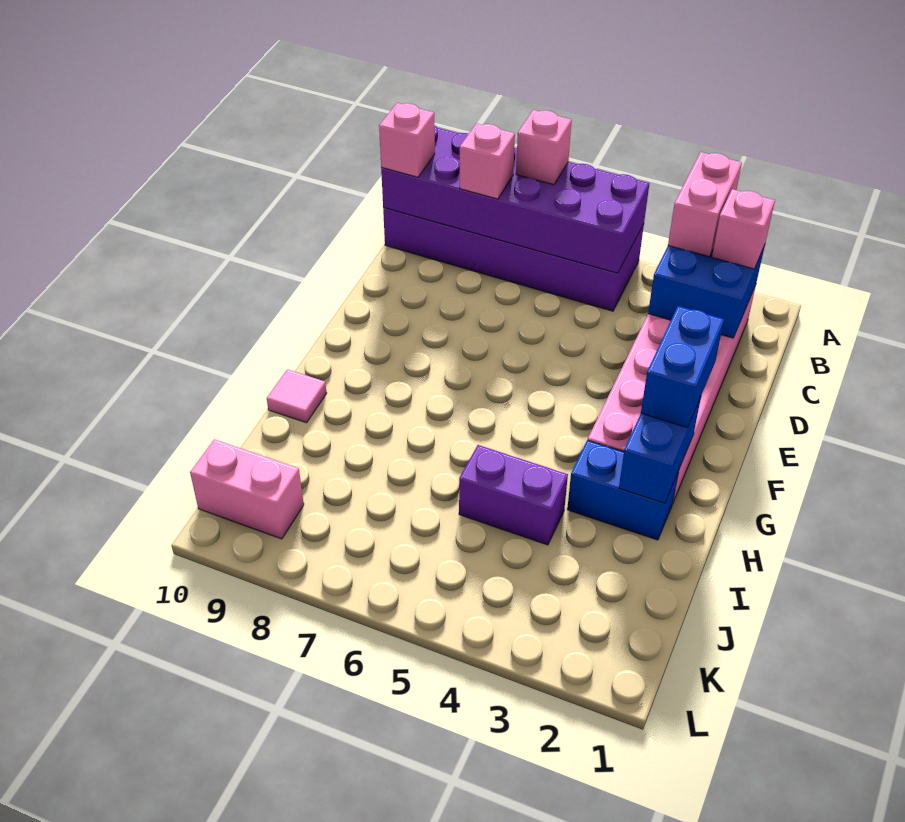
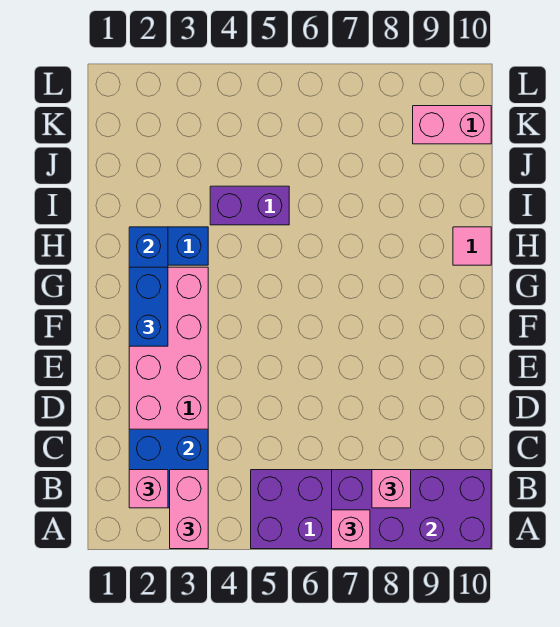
purple 2x6 brick [381,125,649,273] -> purple 2x4 brick [332,470,491,549]
pink 1x1 brick [379,103,435,177] -> none

